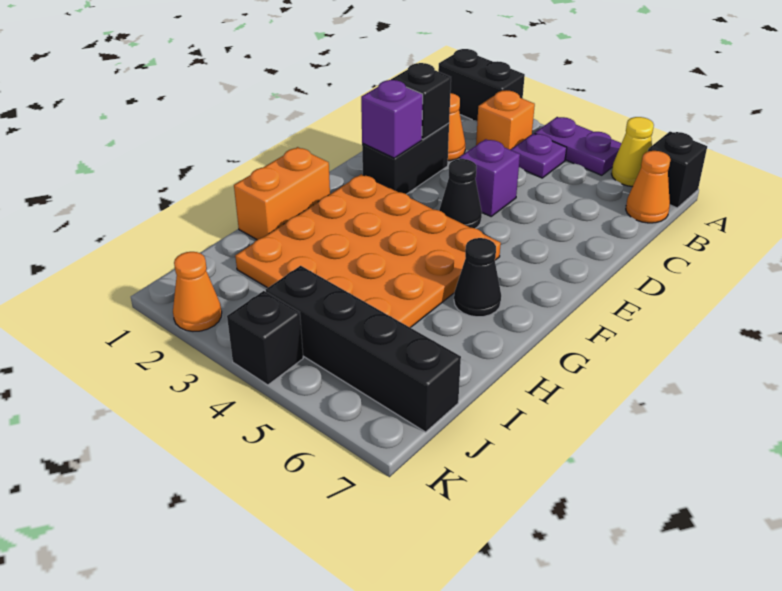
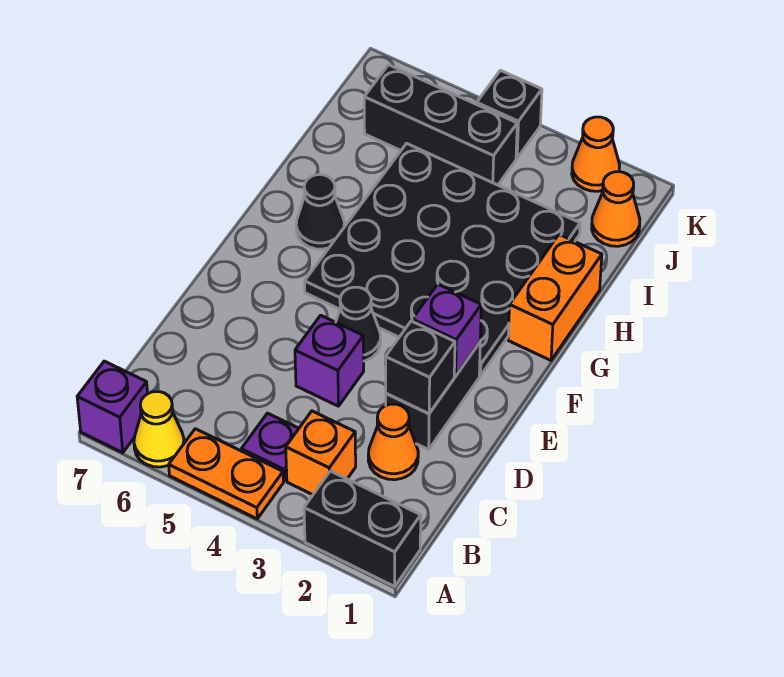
purple 1x2 plate [535,117,622,175] -> orange 1x2 plate [169,429,283,519]
black 1x1 brick [648,132,707,208] -> purple 1x1 brick [77,361,148,453]
orange 1x1 cone [626,151,671,223] -> orange 1x1 cone moved to [592,172,640,246]
orange 4x4 plate [235,174,501,328] -> black 4x4 plate [305,143,580,376]
black 1x4 brick [266,266,461,432] -> black 1x3 brick [364,65,517,185]

